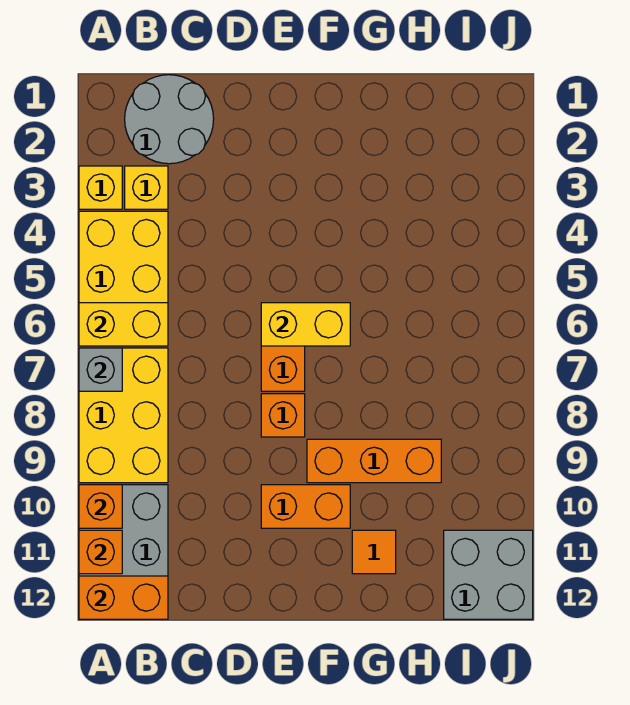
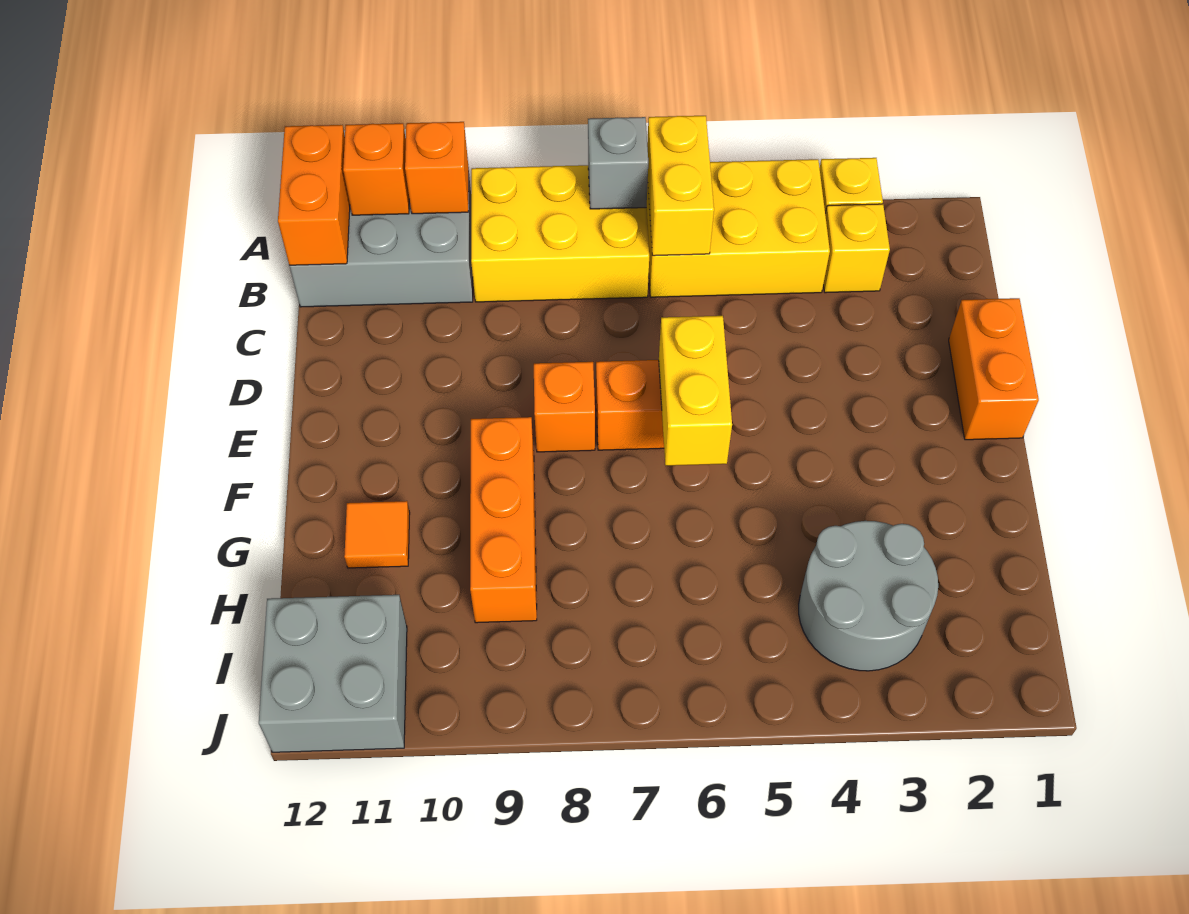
grey 2x2 round brick [125,75,214,164] -> grey 2x2 round brick moved to [799,521,938,671]
orange 1x2 brick [261,485,350,528] -> orange 1x2 brick moved to [949,298,1039,440]

